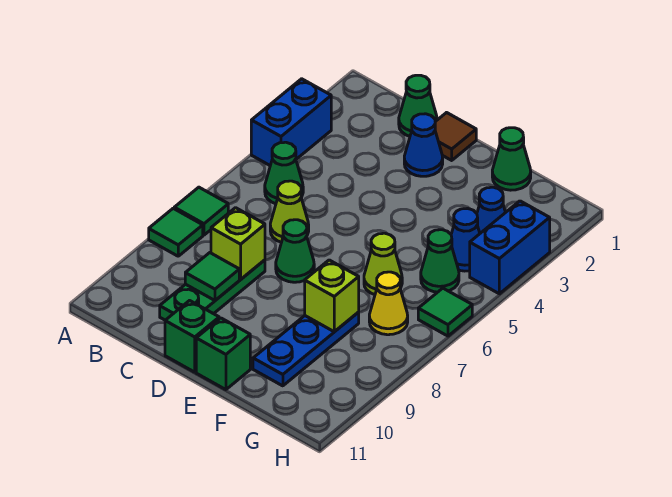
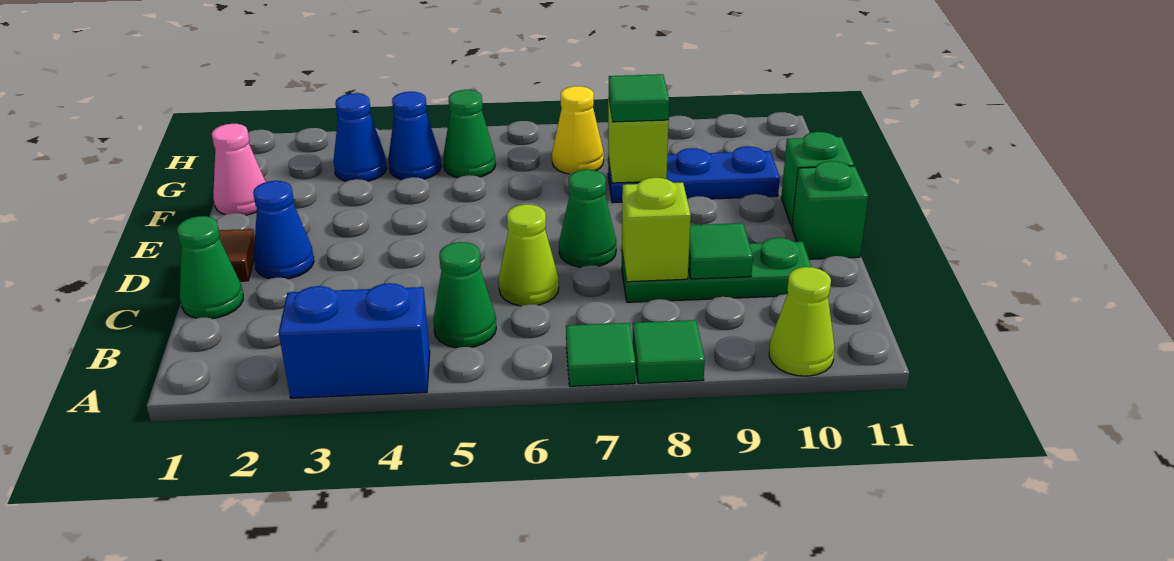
green 1x1 cone [492,128,531,190] -> pink 1x1 cone [212,124,265,215]
lime 1x1 cone [364,233,402,295] -> lime 1x1 cone moved to [769,267,835,376]
blue 1x2 brick [470,201,550,294] -> none
green 1x1 tile [418,288,472,336] -> green 1x1 tile moved to [609,74,669,122]

